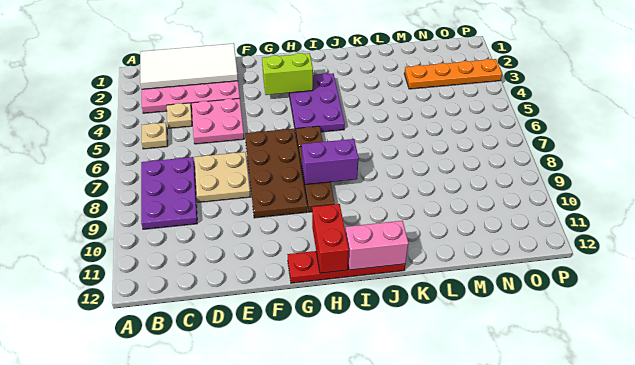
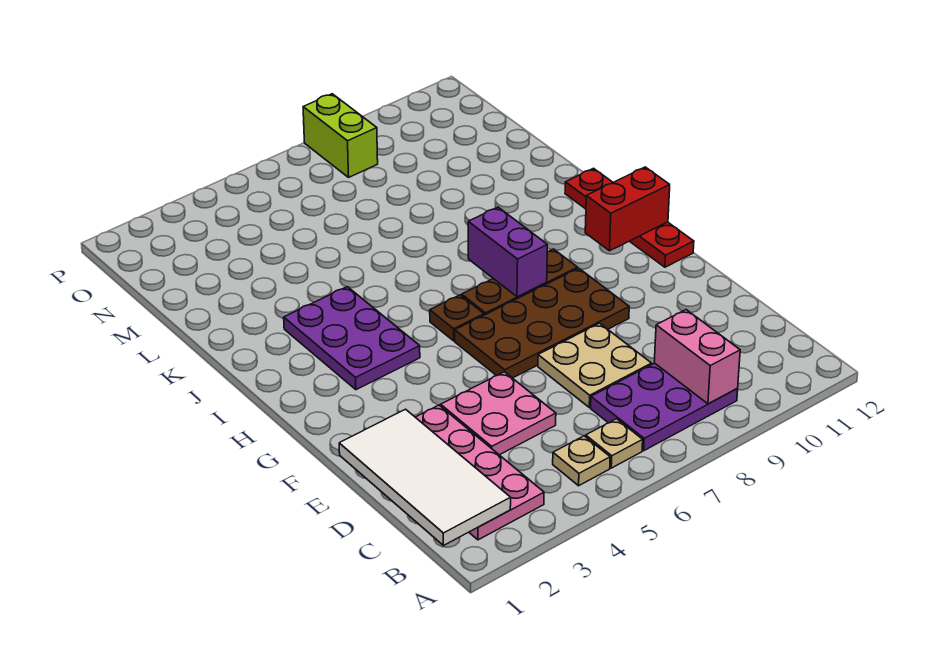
tan 1x1 plate [167,103,192,128] -> tan 1x1 plate moved to [586,419,643,468]
lime 1x2 brick [262,53,313,95] -> lime 1x2 brick moved to [303,94,378,177]
purple 2x3 plate [289,73,345,133] -> purple 2x3 plate turned to [284,287,420,390]
pink 1x2 brick [345,221,408,270] -> pink 1x2 brick moved to [654,310,740,404]
orange 1x4 plate [404,59,502,89] -> none

